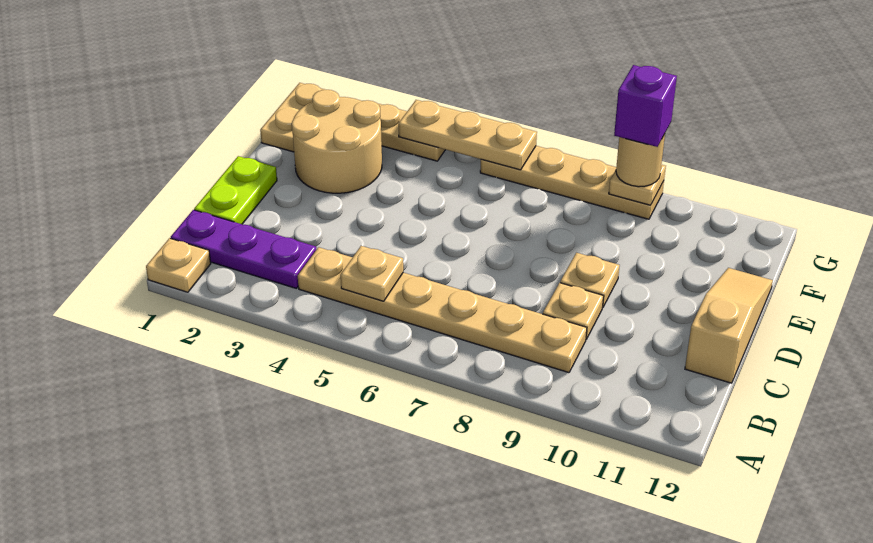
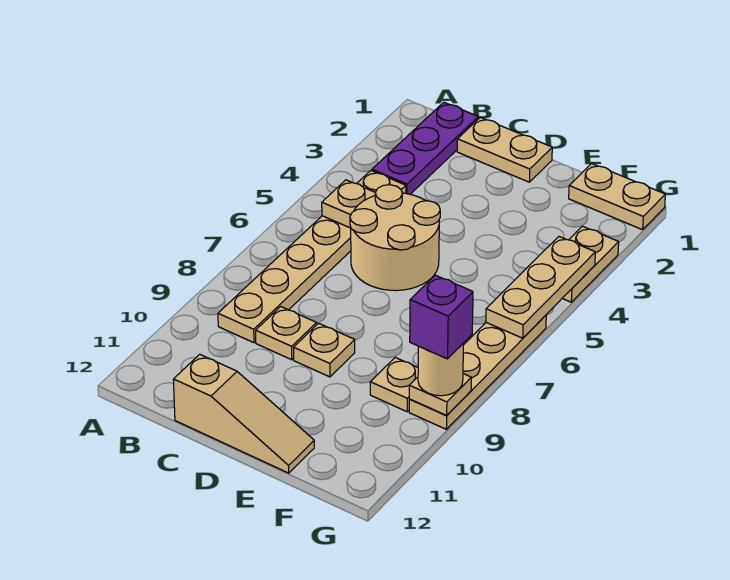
tan 1x1 plate [146,238,211,292] -> tan 1x1 plate moved to [370,358,418,412]
lime 1x2 plate [194,156,277,224] -> tan 1x2 plate [457,117,552,182]
tan 2x2 round brick [292,90,382,193] -> tan 2x2 round brick moved to [350,185,440,291]

